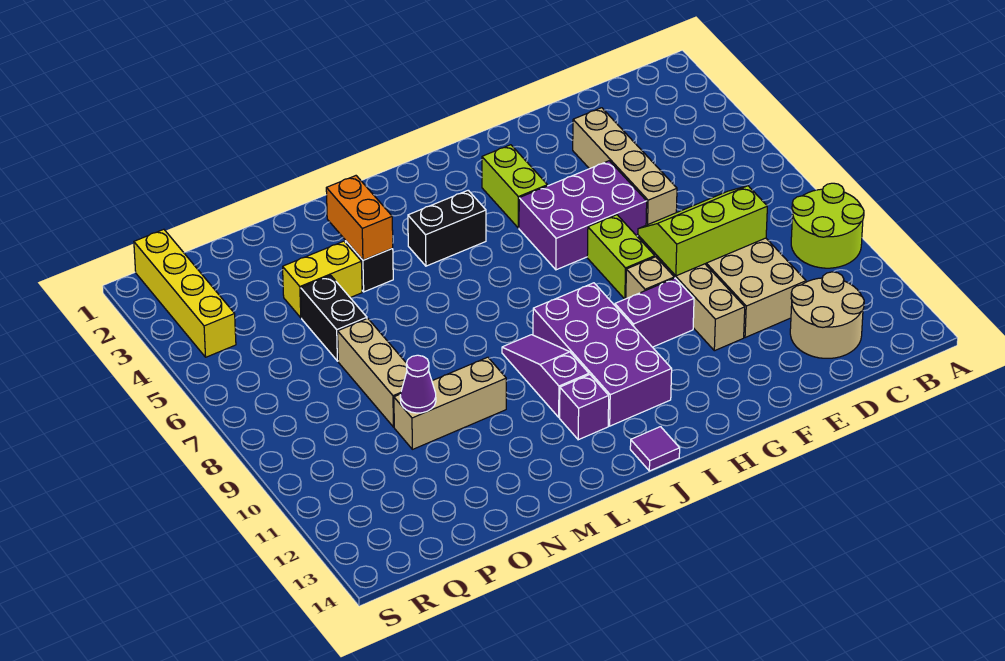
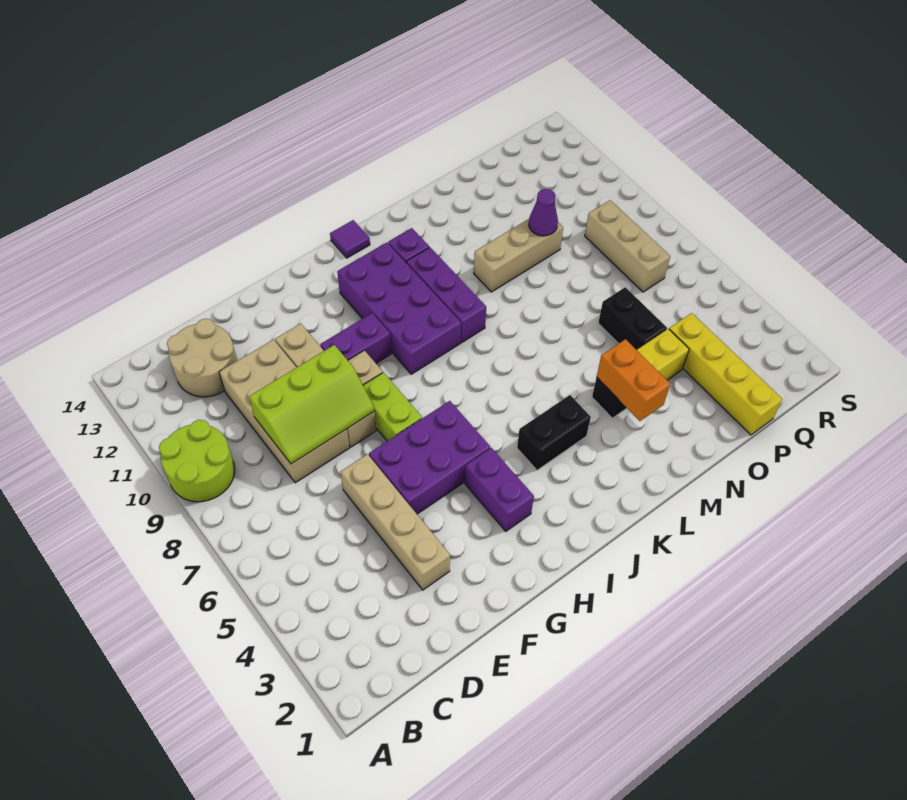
lime 1x2 brick [482,145,547,228] -> purple 1x2 brick [465,448,534,531]
purple 1x3 slope [502,335,589,417] -> purple 1x3 brick [406,247,486,342]
tan 1x3 brick [338,318,407,427] -> tan 1x3 brick moved to [585,200,670,292]
yellow 1x4 brick [134,229,236,357] -> yellow 1x4 brick moved to [669,313,782,435]

